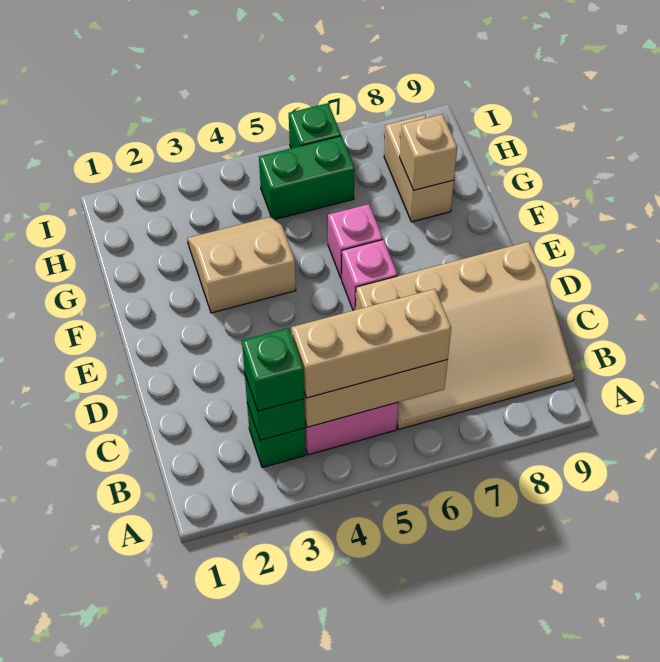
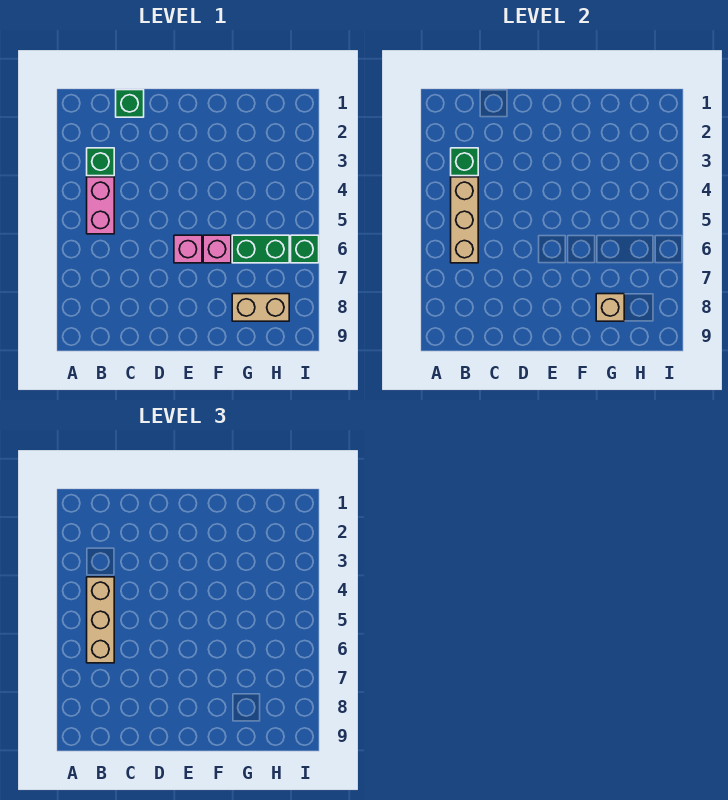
green 1x1 brick [242,328,304,411] -> green 1x1 brick moved to [116,90,144,117]
tan 3x4 slope [356,242,574,429] -> none
tan 2x2 slope [187,217,296,313] -> none
green 1x2 brick [259,136,355,220] -> green 1x2 brick turned to [232,235,289,263]

